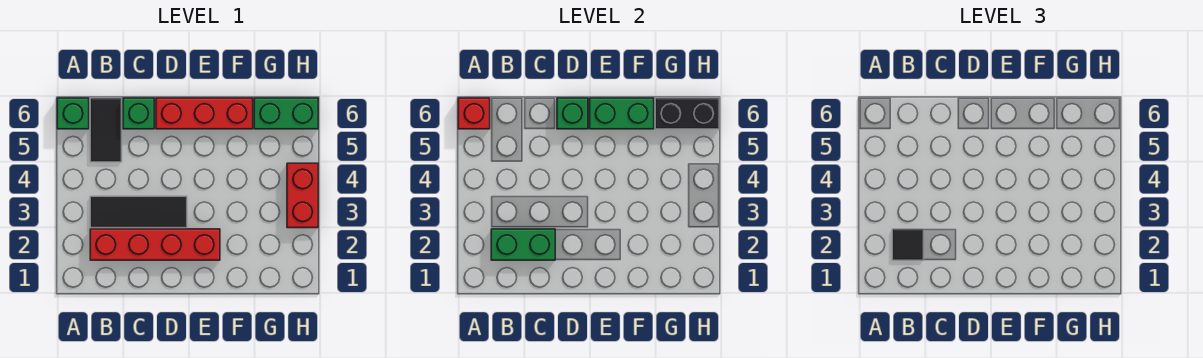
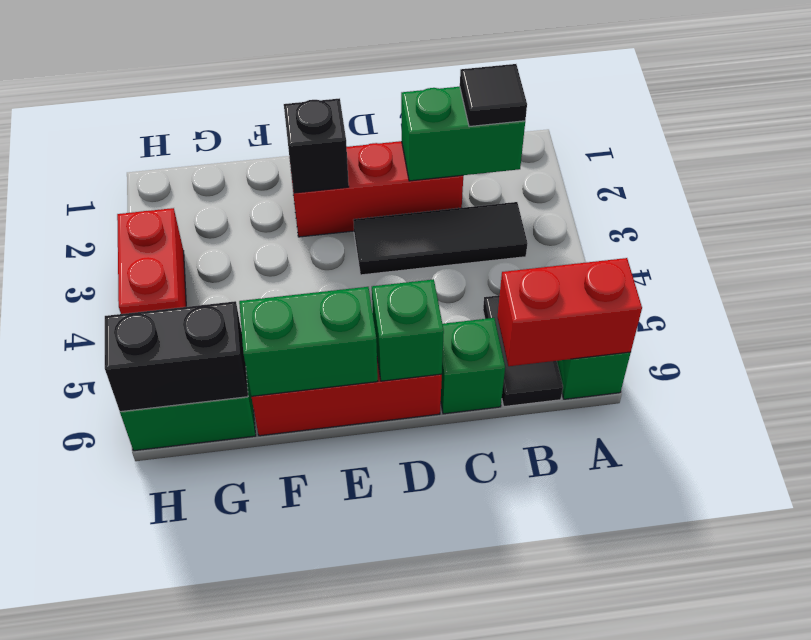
red 1x1 brick [458,98,490,129] -> red 1x2 brick [498,258,642,366]
red 1x4 brick [90,229,220,260] -> red 1x3 brick [291,141,463,237]
none -> black 1x1 brick [284,98,349,193]

